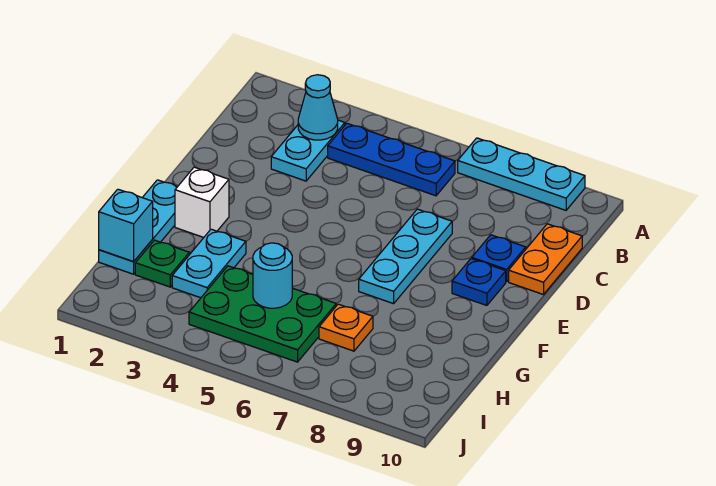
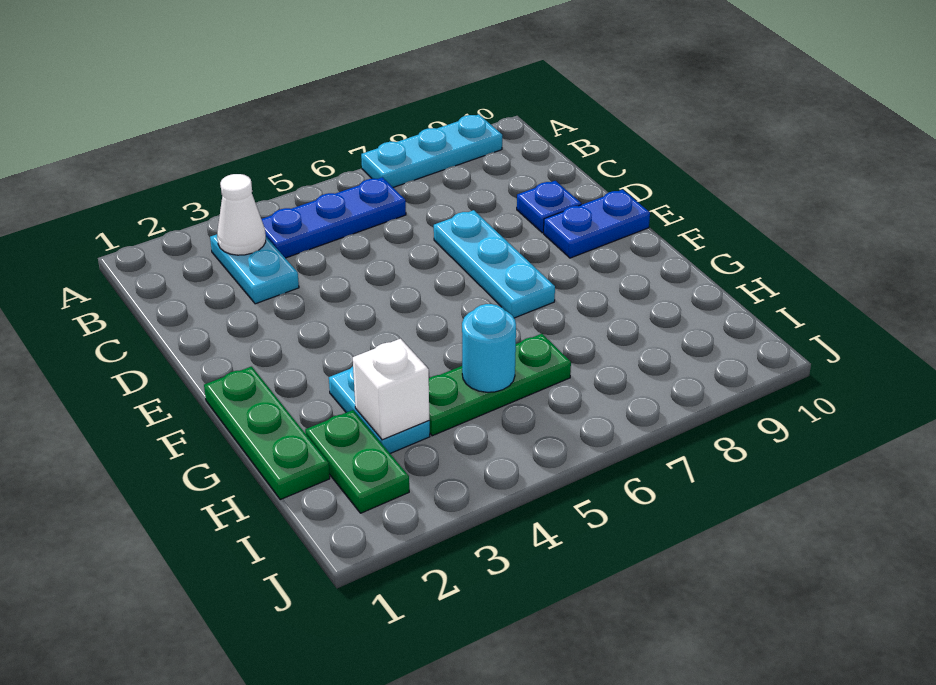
cyan 1x1 cone [298,75,338,140] -> white 1x1 cone [217,174,266,255]
orange 1x2 plate [509,224,582,295] -> none
blue 1x1 plate [452,259,506,305] -> blue 1x2 plate [544,190,650,258]
cyan 1x3 plate [99,180,177,274] -> green 1x3 plate [204,367,330,500]
white 1x1 brick [175,167,229,237] -> white 1x1 brick moved to [353,339,430,440]
cyan 1x1 brick [99,189,153,262] -> none
green 1x1 plate [135,240,189,287] -> green 1x2 plate [305,410,409,513]
green 2x3 plate [189,266,336,362] -> green 1x3 plate [429,334,571,436]
orange 1x1 plate [319,304,373,351] -> none

